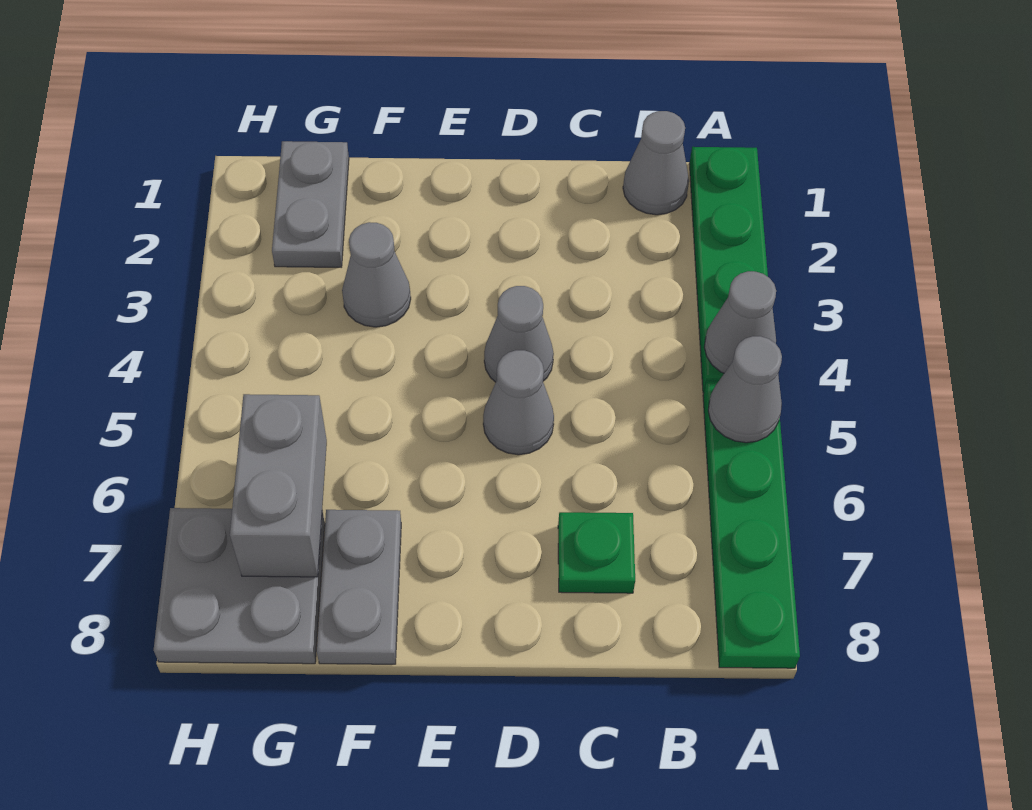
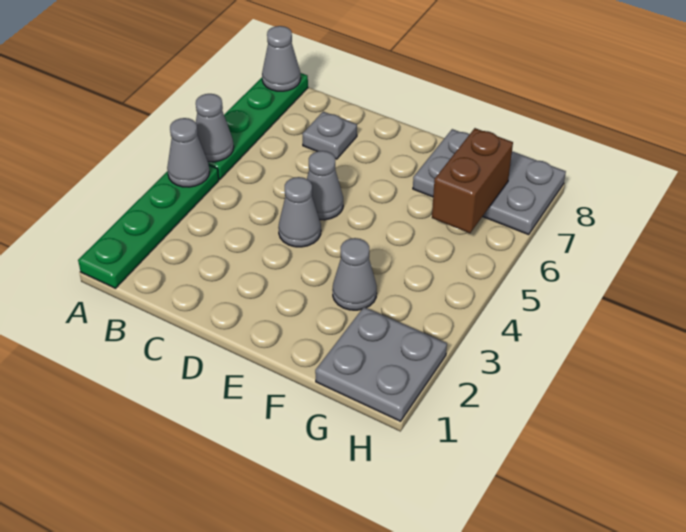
grey 1x1 cone [623,111,689,215] -> grey 1x1 cone moved to [262,26,300,91]
green 1x1 plate [558,512,635,593] -> grey 1x1 plate [302,112,357,159]
grey 1x2 plate [272,141,349,267] -> grey 2x2 plate [315,307,447,421]
grey 1x2 brick [230,394,327,577] -> brown 1x2 brick [432,128,513,233]

